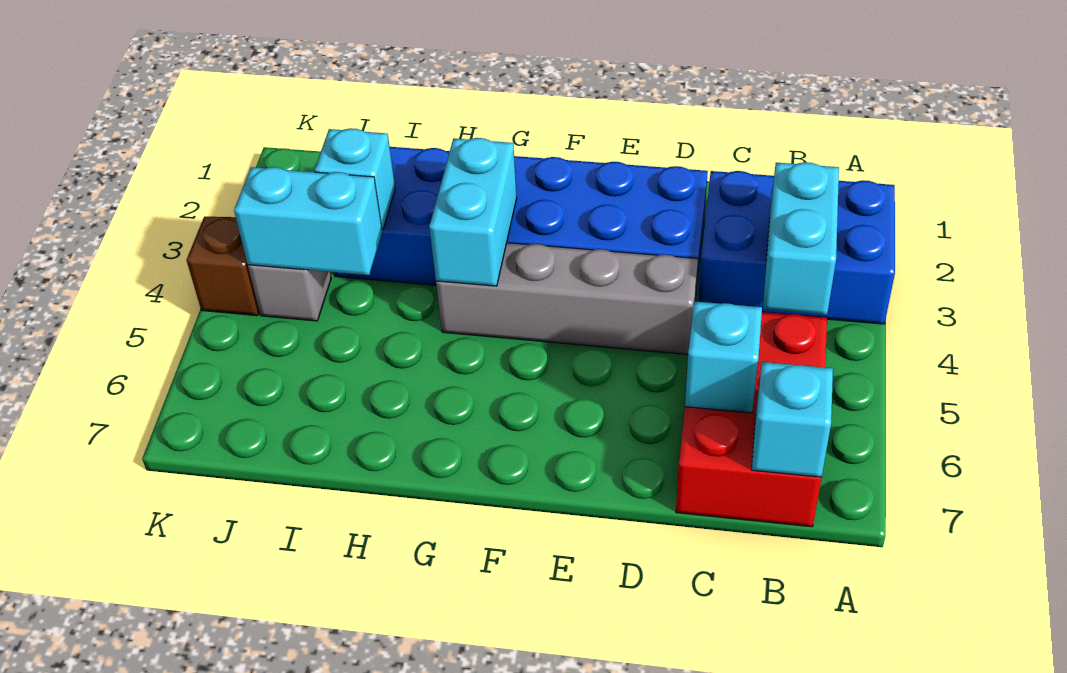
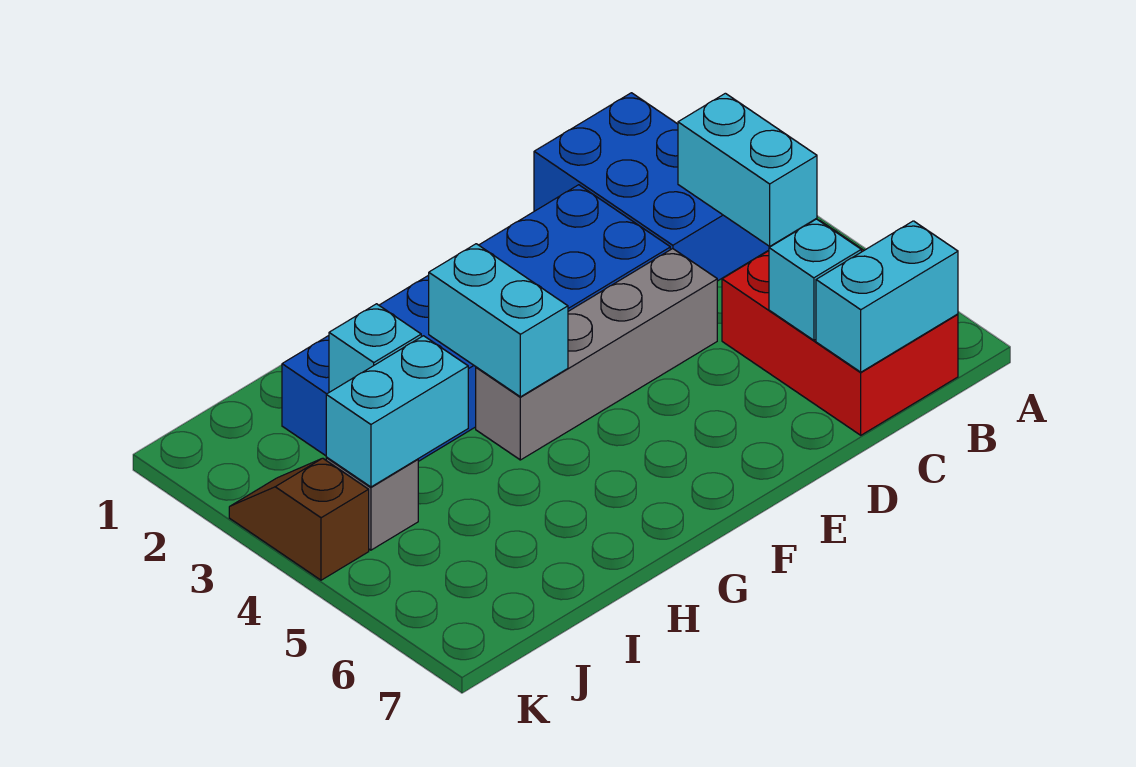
blue 2x3 brick [698,171,895,324] -> blue 2x3 brick turned to [534,93,770,281]
cyan 1x1 brick [752,362,833,477] -> cyan 1x2 brick [816,221,958,372]

